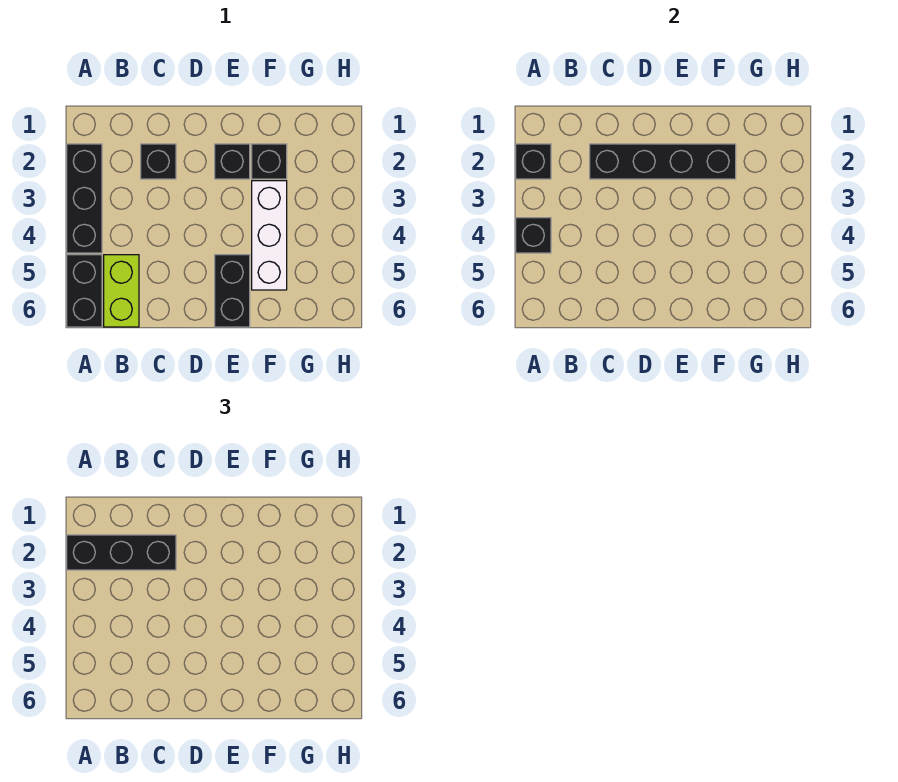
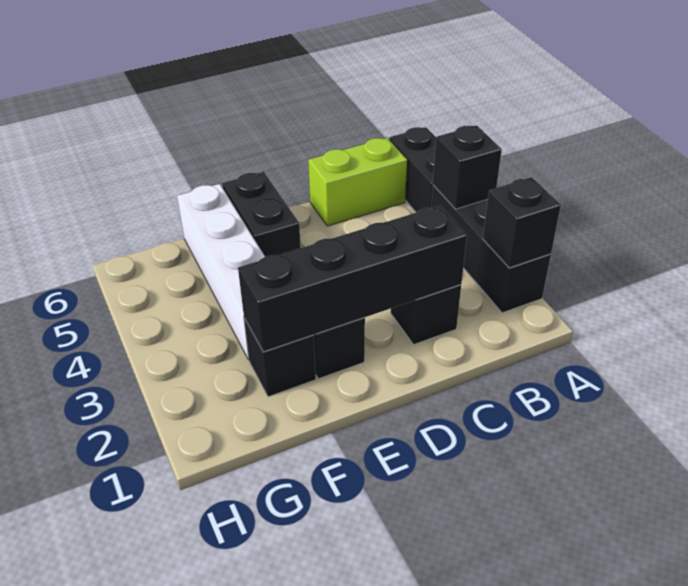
black 1x3 brick [67,535,176,570] -> none
lime 1x2 brick [104,255,139,327] -> lime 1x2 brick turned to [308,138,407,226]
white 1x3 brick [252,181,287,290] -> white 1x4 brick [177,184,265,360]

